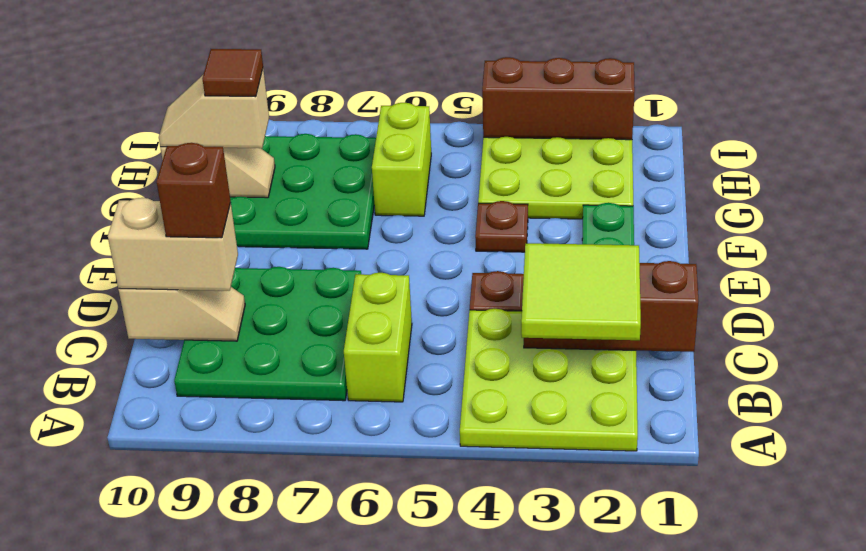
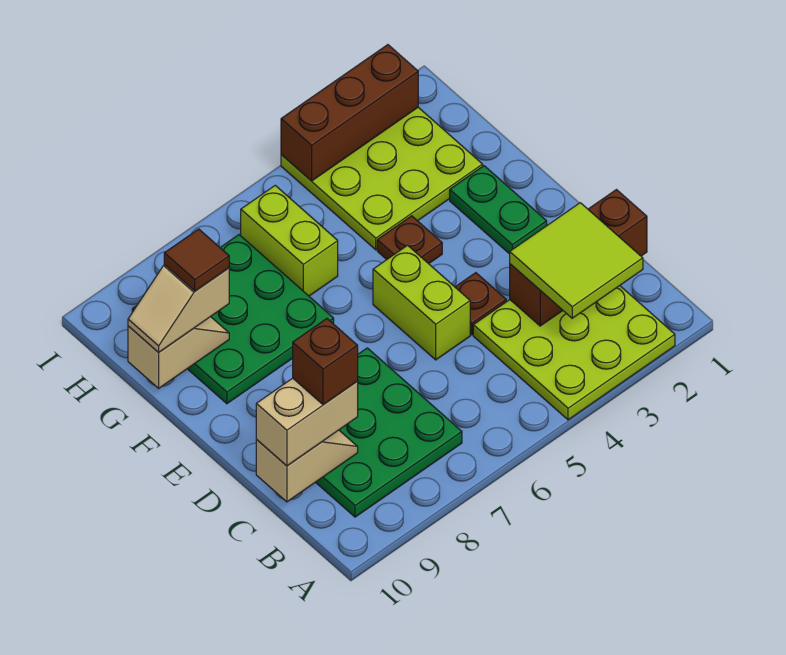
lime 1x2 brick [344,273,412,402] -> lime 1x2 brick moved to [373,245,470,360]

